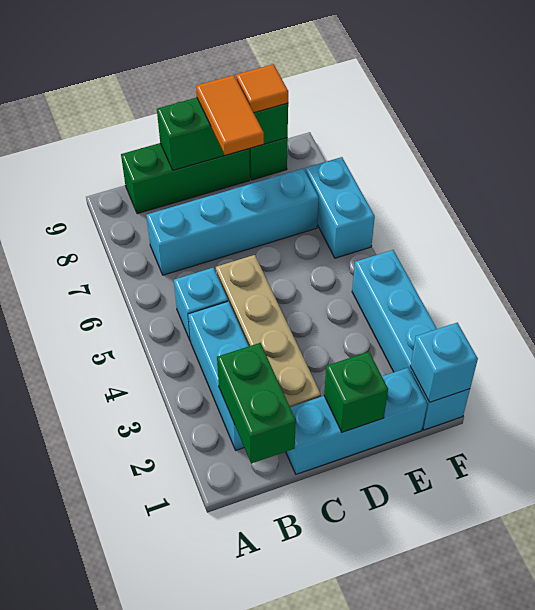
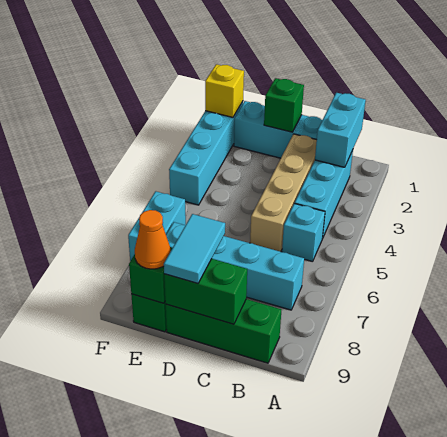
green 1x2 brick [217,343,296,463] -> cyan 1x2 brick [315,93,366,167]
orange 1x2 tile [196,75,264,155] -> cyan 1x2 tile [164,214,225,283]
orange 1x1 tile [236,64,288,113] -> orange 1x1 cone [135,210,171,269]
cyan 1x1 brick [410,323,478,402] -> yellow 1x1 brick [205,64,244,117]

